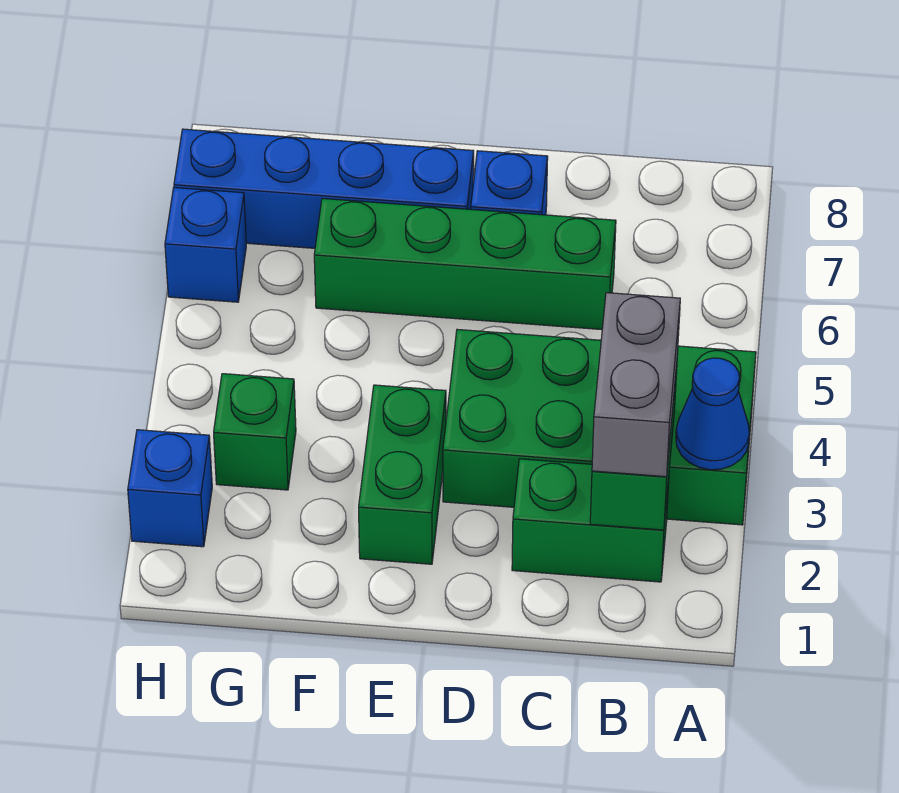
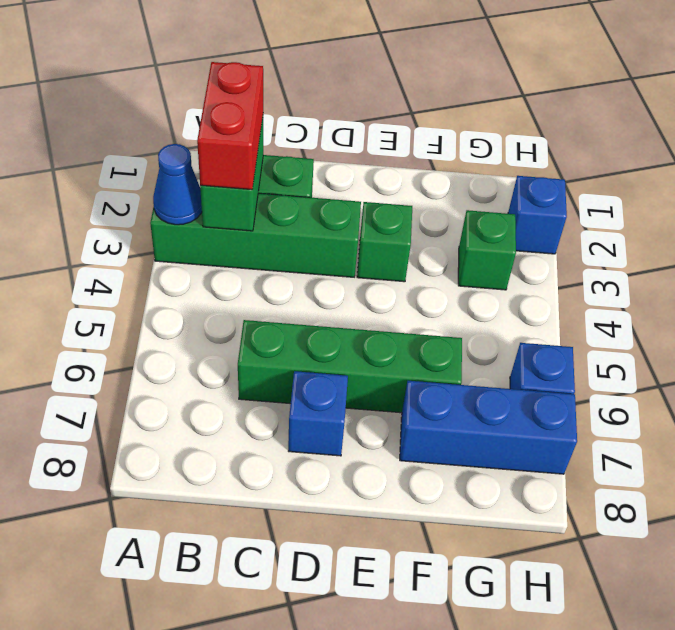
green 2x4 brick [443,329,756,525] -> green 1x4 brick [150,193,361,277]
grey 1x2 brick [592,293,680,477] -> red 1x2 brick [197,62,263,190]
green 1x2 brick [359,385,446,564] -> green 1x1 brick [357,202,412,282]
blue 1x4 brick [174,129,474,248] -> blue 1x3 brick [400,381,577,474]

